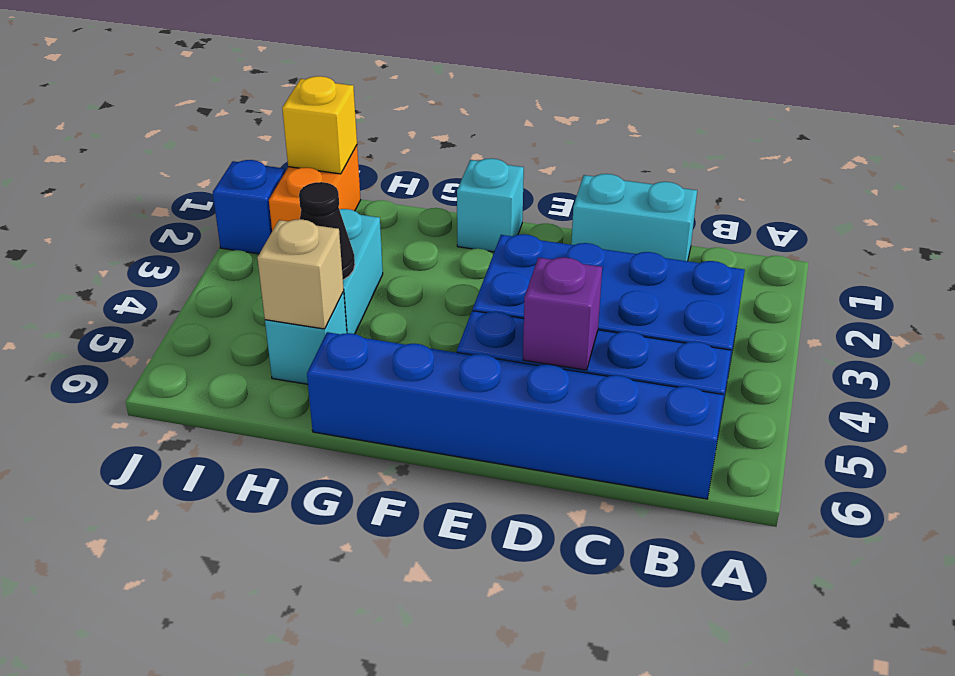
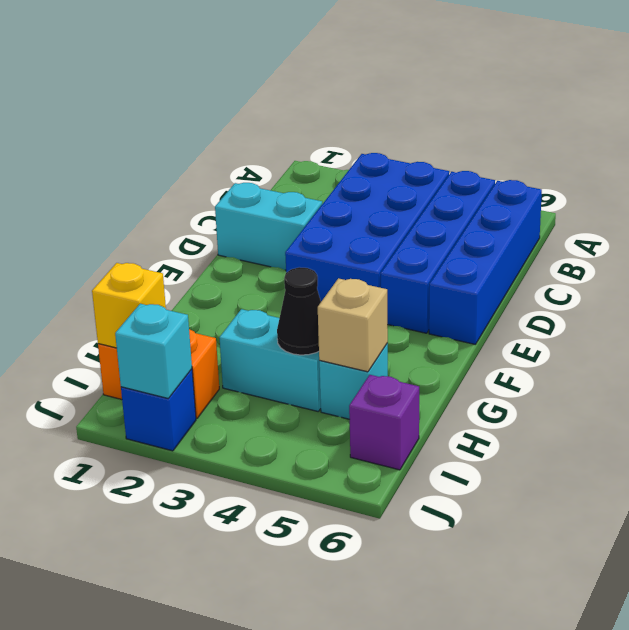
blue 1x6 brick [307,332,724,499] -> blue 1x4 brick [429,180,542,344]
cyan 1x2 brick [571,174,697,261] -> cyan 1x2 brick turned to [215,183,322,270]
purple 1x1 brick [523,257,602,370] -> purple 1x1 brick moved to [349,375,419,470]
cyan 1x1 brick [457,158,524,252] -> cyan 1x1 brick moved to [115,304,192,398]

